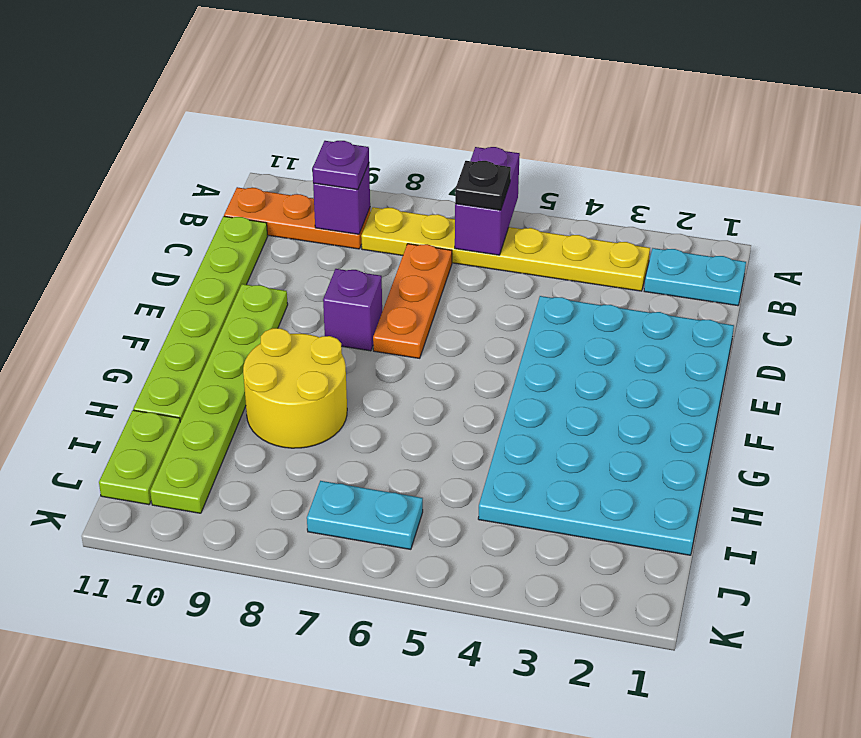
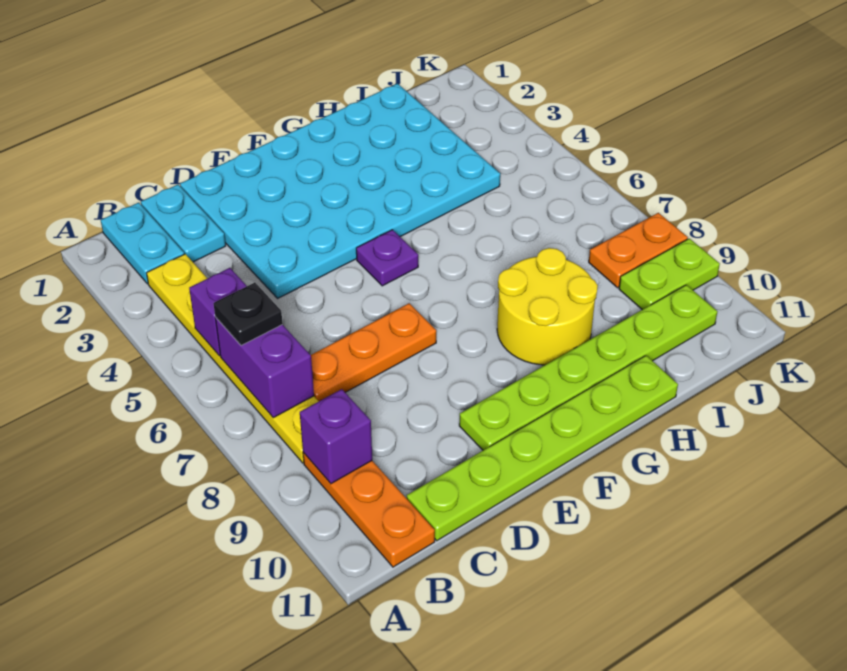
purple 1x2 brick [455,147,520,255] -> purple 1x2 brick turned to [215,317,314,418]
purple 1x1 plate [312,141,369,190] -> purple 1x1 plate moved to [356,230,418,286]
purple 1x1 brick [323,269,382,351] -> purple 1x1 brick moved to [189,268,247,356]
lime 1x2 plate [99,410,180,505] -> lime 1x2 plate moved to [619,238,720,310]
cyan 1x2 plate [307,481,423,549] -> cyan 1x2 plate moved to [141,185,226,262]
none -> orange 1x2 plate [589,213,688,288]

